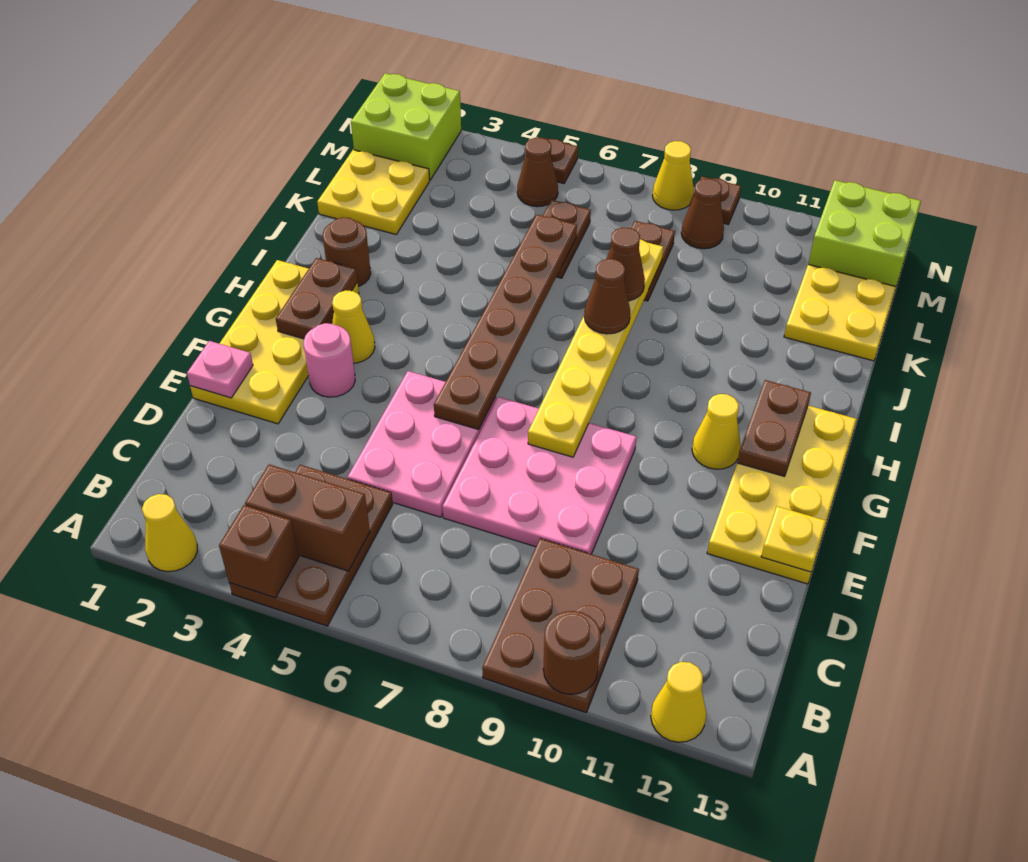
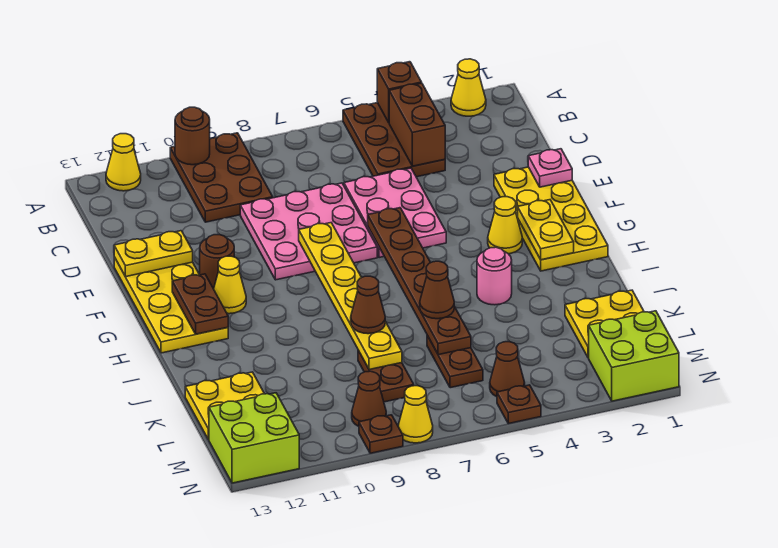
brown 1x2 brick [245,464,370,571] -> brown 1x2 brick turned to [389,83,445,166]
yellow 1x1 plate [761,506,826,572] -> yellow 1x2 plate [114,231,193,277]
pink 1x1 round brick [304,323,355,397] -> pink 1x1 round brick moved to [477,247,512,305]
brown 1x2 plate [276,258,358,339] -> yellow 1x2 plate [518,200,574,260]
brown 1x1 round brick [323,217,371,287] -> brown 1x1 round brick moved to [200,235,234,289]
brown 1x1 cone [584,259,630,334] -> brown 1x1 cone moved to [420,261,454,319]

